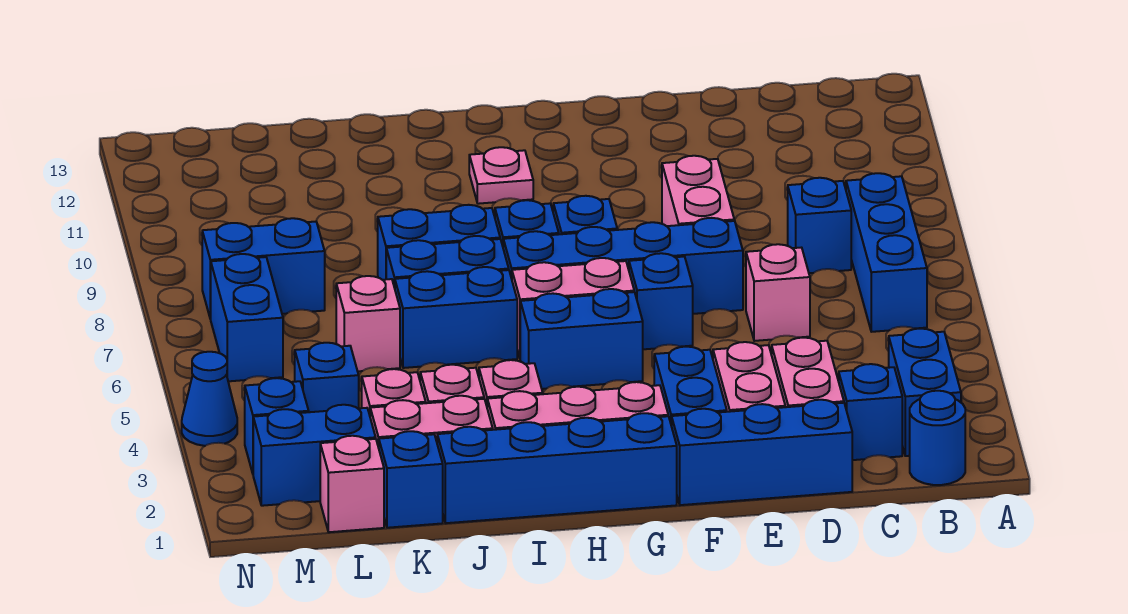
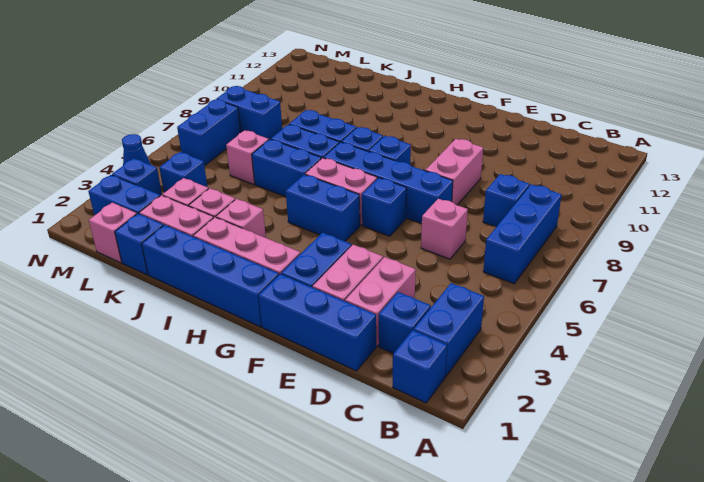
blue 1x1 round brick [910,391,965,485] -> blue 1x1 brick [393,330,447,403]
pink 1x1 plate [469,147,533,204] -> none

